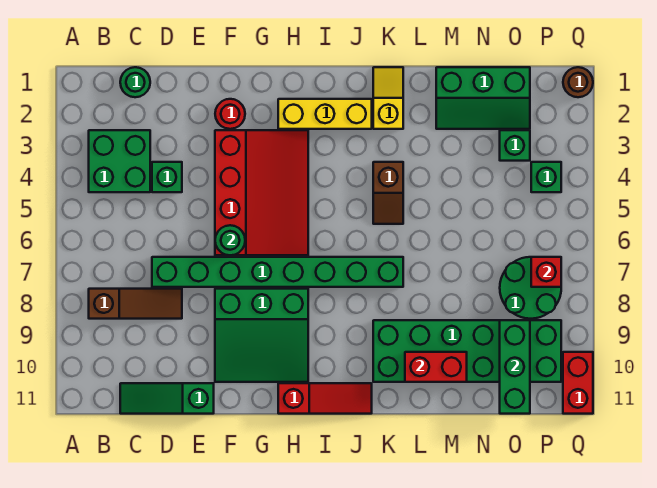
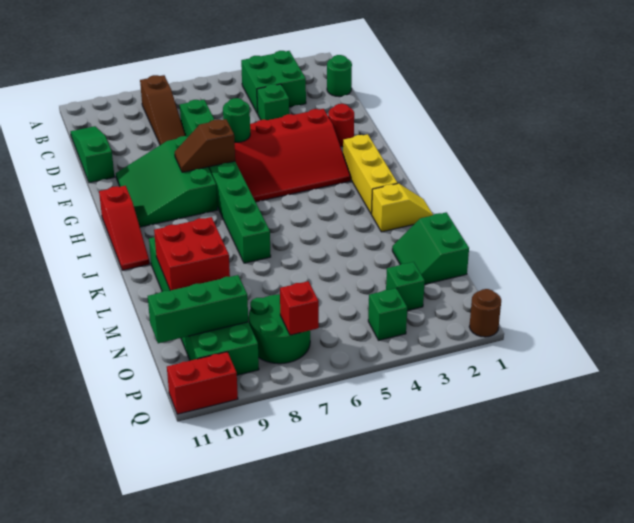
brown 1x2 slope [373,162,403,224] -> brown 1x2 slope moved to [175,119,235,172]
red 1x2 brick [405,352,467,382] -> red 2x2 brick [154,217,230,291]
green 2x3 slope [436,67,530,129] -> green 2x2 slope [392,212,469,284]

